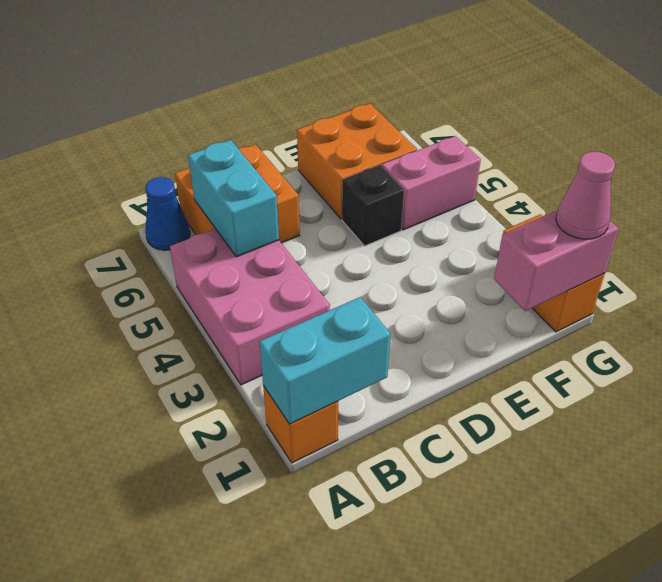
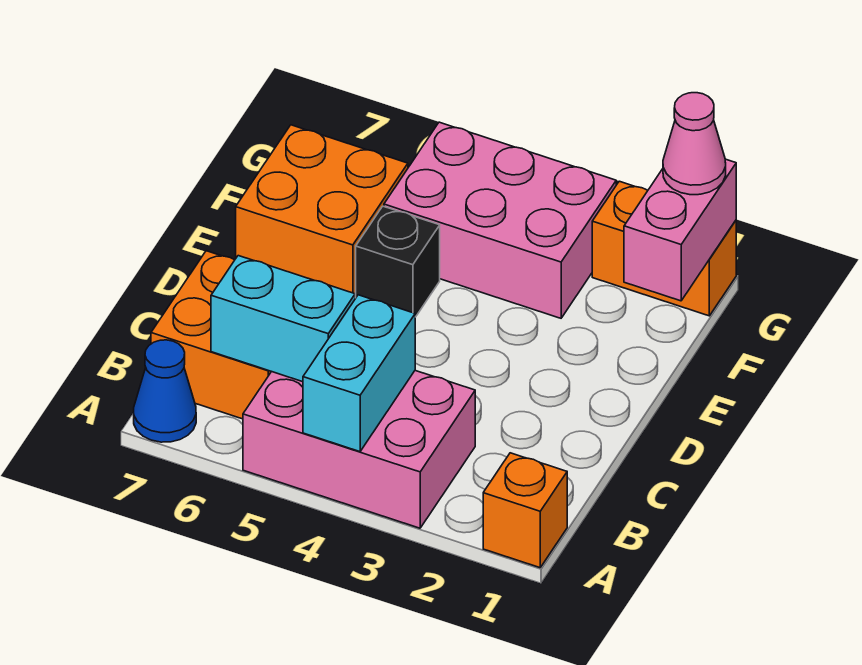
cyan 1x2 brick [259,297,391,424] -> cyan 1x2 brick moved to [303,295,415,452]
pink 1x2 brick [382,136,481,230] -> pink 2x3 brick [384,122,616,318]

